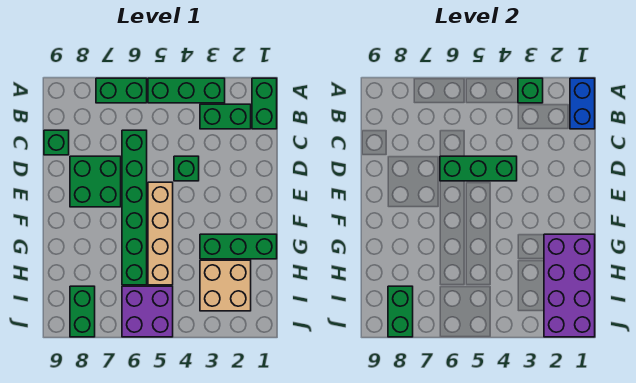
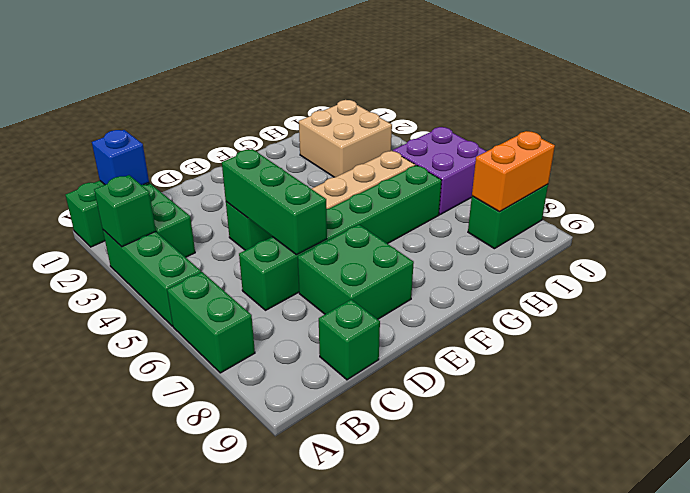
blue 1x2 brick [570,78,595,129] -> blue 1x1 brick [92,130,149,185]
green 1x3 brick [200,234,277,259] -> none
purple 2x4 brick [544,234,595,337] -> none
green 1x2 brick [388,286,413,337] -> orange 1x2 brick [472,131,555,212]

